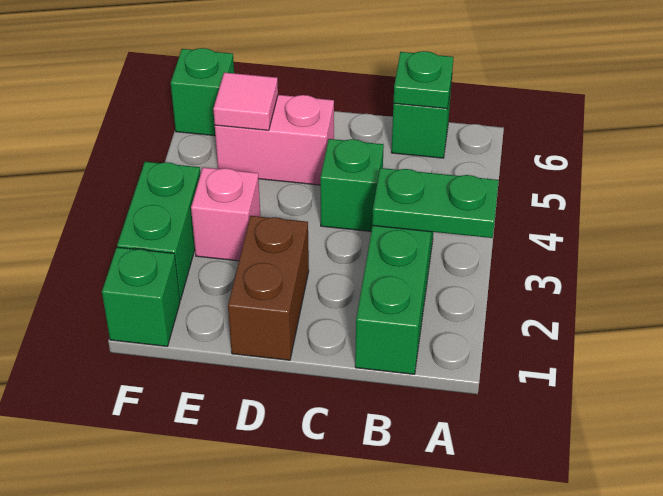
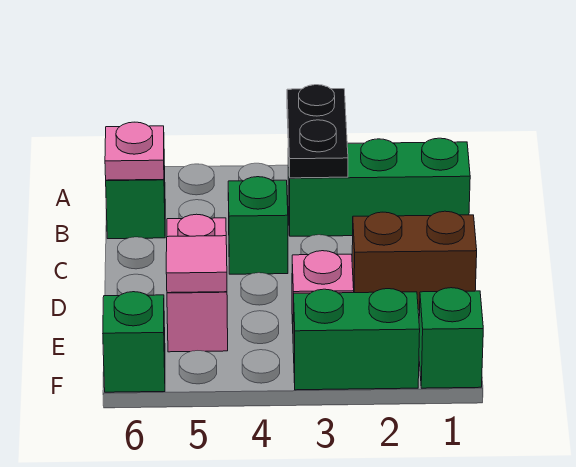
green 1x2 plate [372,168,499,238] -> black 1x2 plate [287,85,348,178]
green 1x1 plate [393,51,453,109] -> pink 1x1 plate [105,122,164,180]

